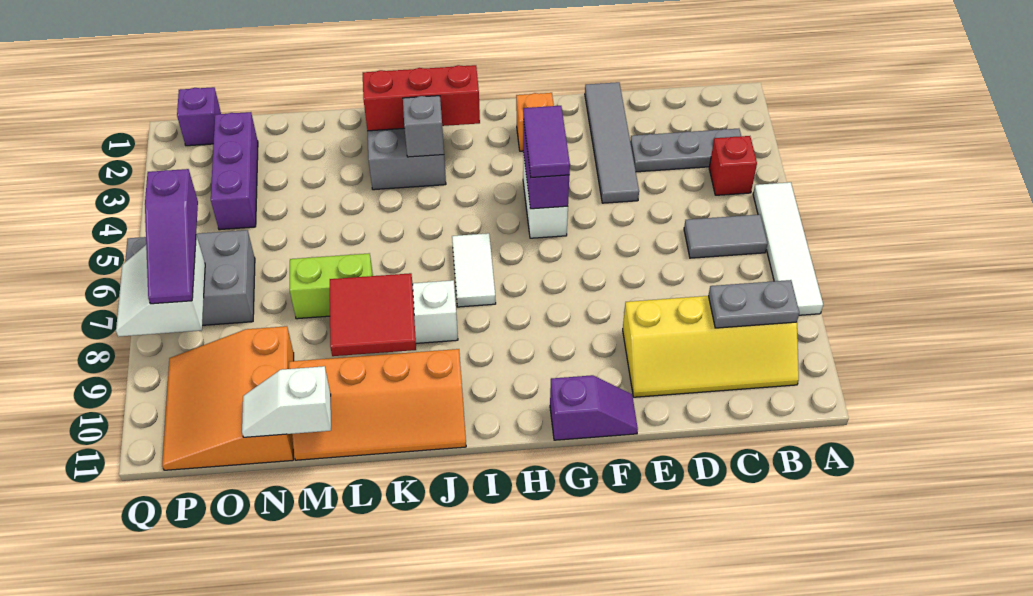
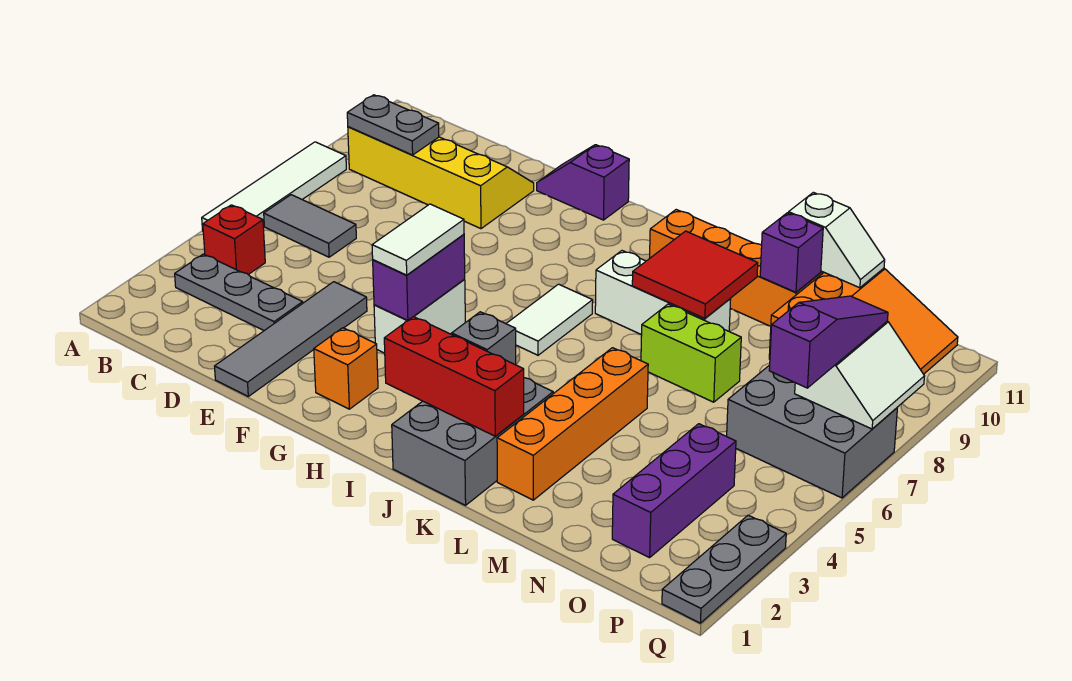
purple 1x2 tile [523,106,570,177] -> white 1x2 tile [372,204,464,275]
none -> orange 1x4 brick [497,348,648,500]
purple 1x1 brick [177,87,221,146] -> purple 1x1 brick moved to [760,213,823,292]
none -> grey 1x3 plate [662,515,786,623]

